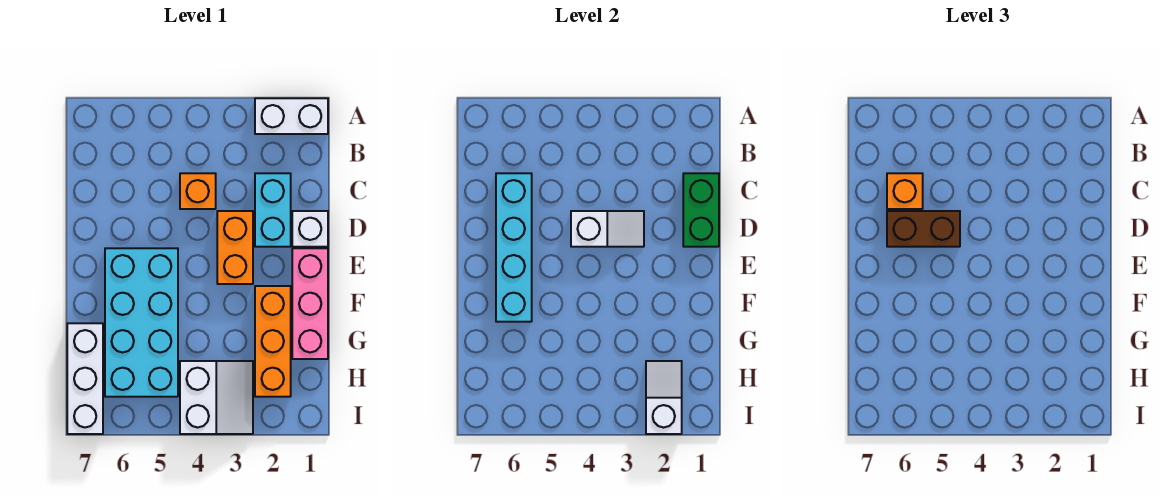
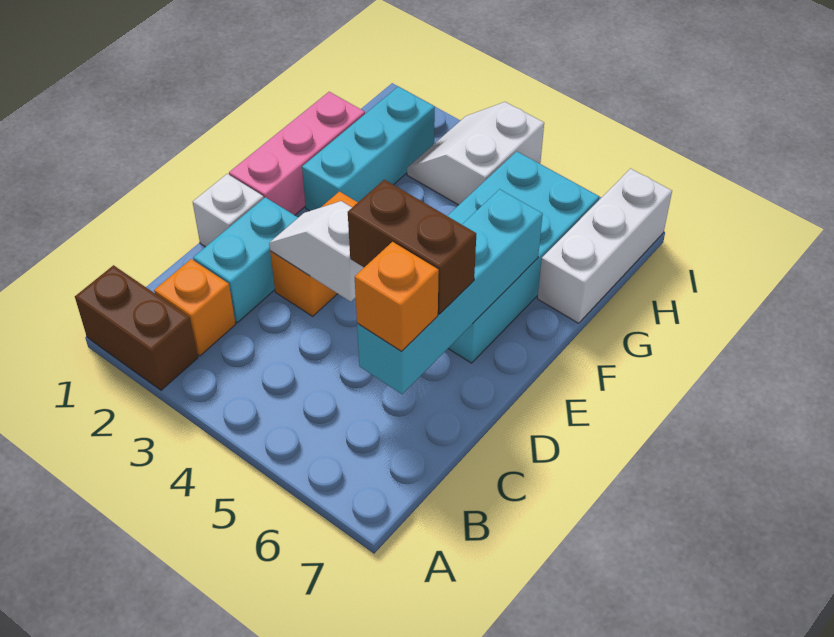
white 1x2 brick [255,98,328,134] -> brown 1x2 brick [75,265,198,390]
green 1x2 brick [683,173,719,247] -> none
orange 1x1 brick [180,173,216,209] -> orange 1x1 brick moved to [154,259,236,356]
orange 1x3 brick [255,286,291,397] -> cyan 1x3 brick [302,87,435,211]
white 1x2 slope [646,361,682,434] -> none

